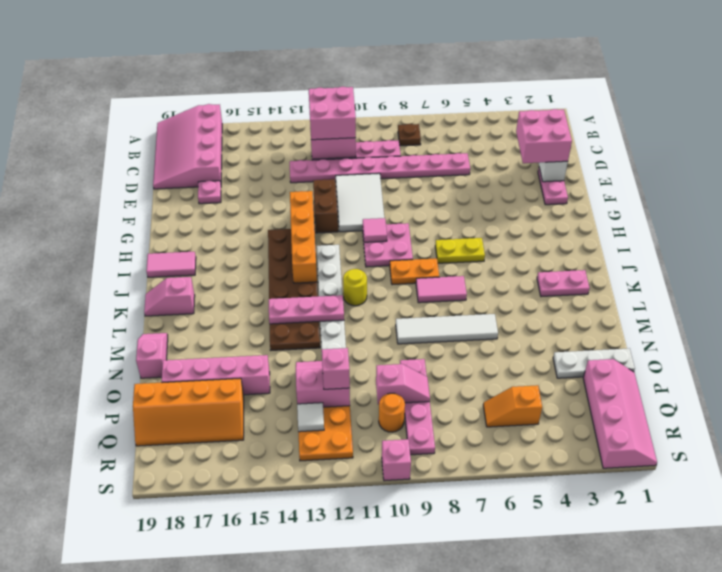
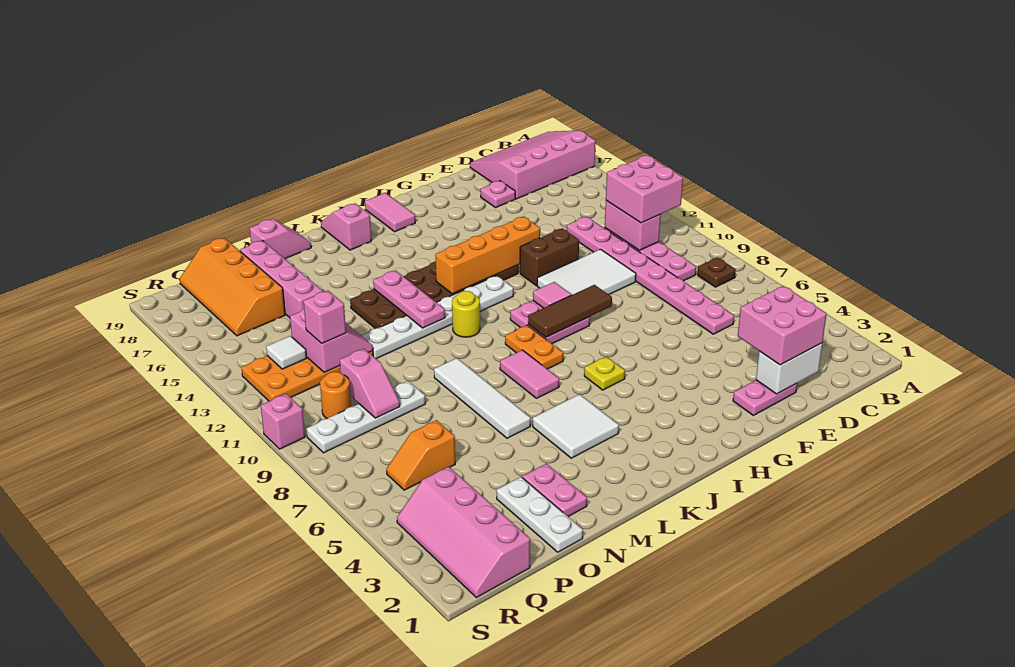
none -> brown 1x3 tile [528,285,612,337]
yellow 1x2 plate [435,238,485,263] -> yellow 1x1 plate [584,356,625,390]
pink 1x2 plate [537,270,590,297] -> pink 1x2 plate moved to [522,464,587,517]
none -> white 2x2 tile [533,394,619,458]
pink 1x4 plate [400,359,435,455] -> white 1x4 plate [306,381,425,453]
pink 2x4 slope [583,359,657,468] -> pink 2x4 slope turned to [397,467,530,598]
orange 1x2 slope [483,385,542,427] -> orange 1x2 slope turned to [386,420,455,490]

